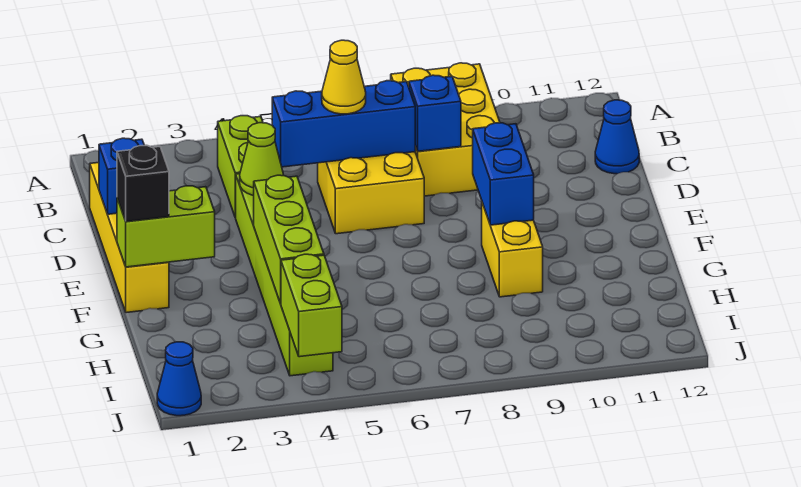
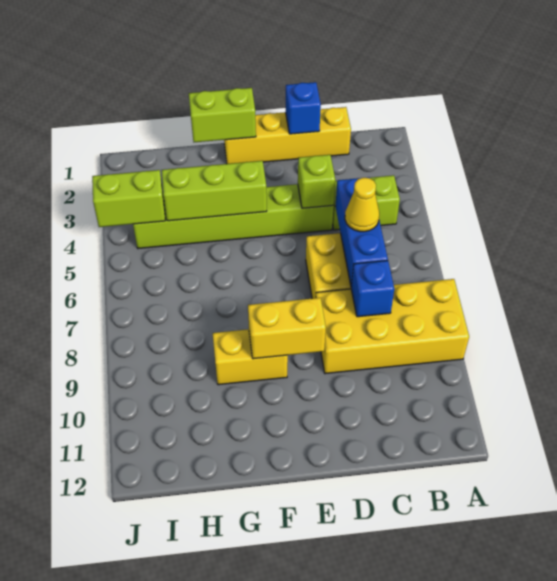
yellow 2x3 brick [391,63,500,196] -> yellow 2x4 brick [316,279,469,374]
blue 1x1 cone [595,100,639,174] -> none
lime 1x1 cone [240,123,283,195] -> lime 1x1 brick [298,155,335,208]
blue 1x2 brick [473,123,534,225] -> yellow 1x2 brick [248,298,326,359]
lime 1x2 brick [117,186,215,267] -> lime 1x2 brick turned to [189,88,256,142]
black 1x1 brick [117,145,169,221] -> none
blue 1x1 cone [157,342,201,416] -> none

